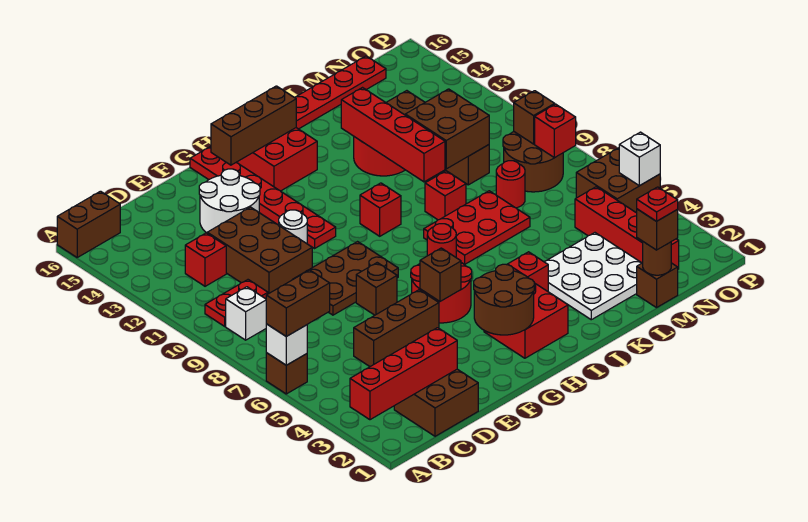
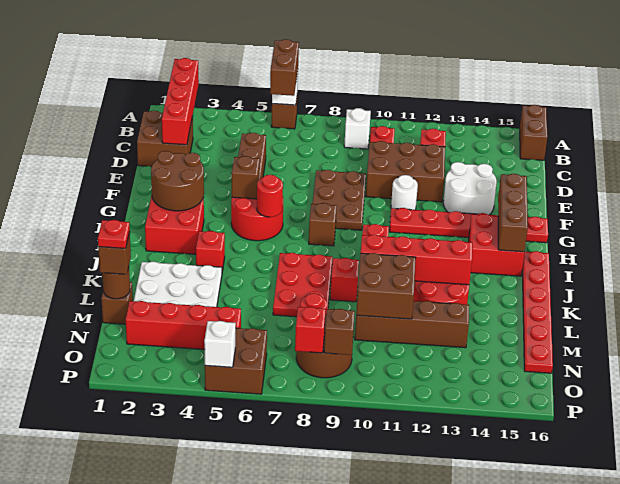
brown 1x1 brick [356,263,397,315] -> brown 1x1 brick moved to [309,203,337,246]

